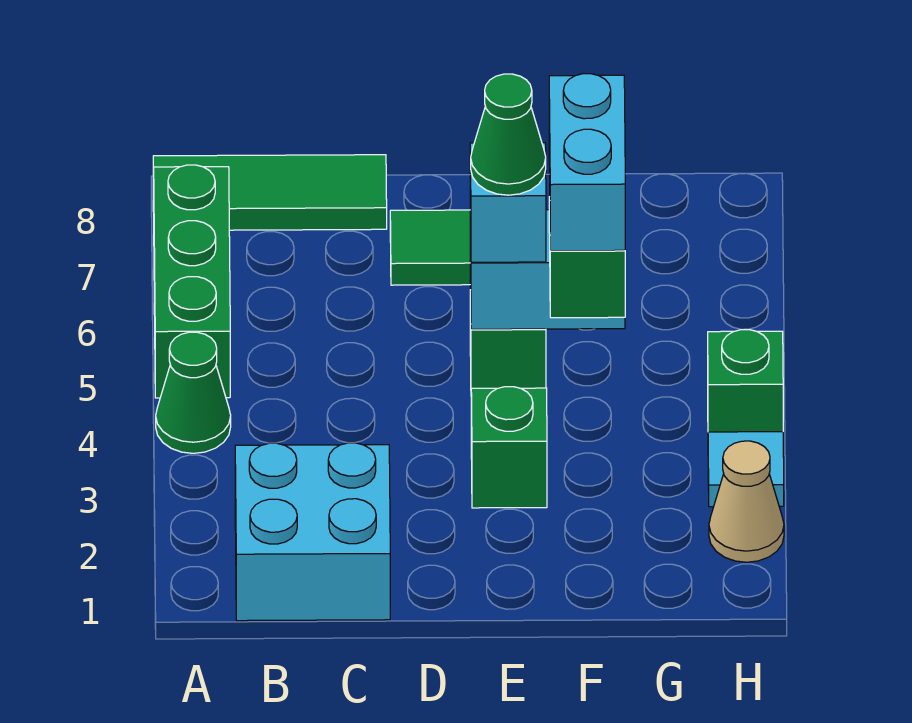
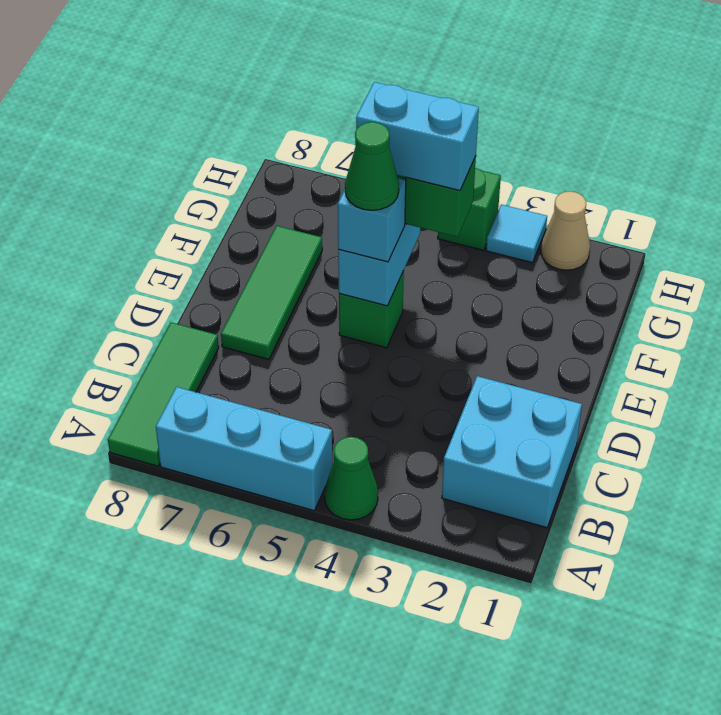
green 1x3 brick [154,165,230,398] -> cyan 1x3 brick [156,387,333,511]
green 1x1 brick [471,387,547,508] -> none

